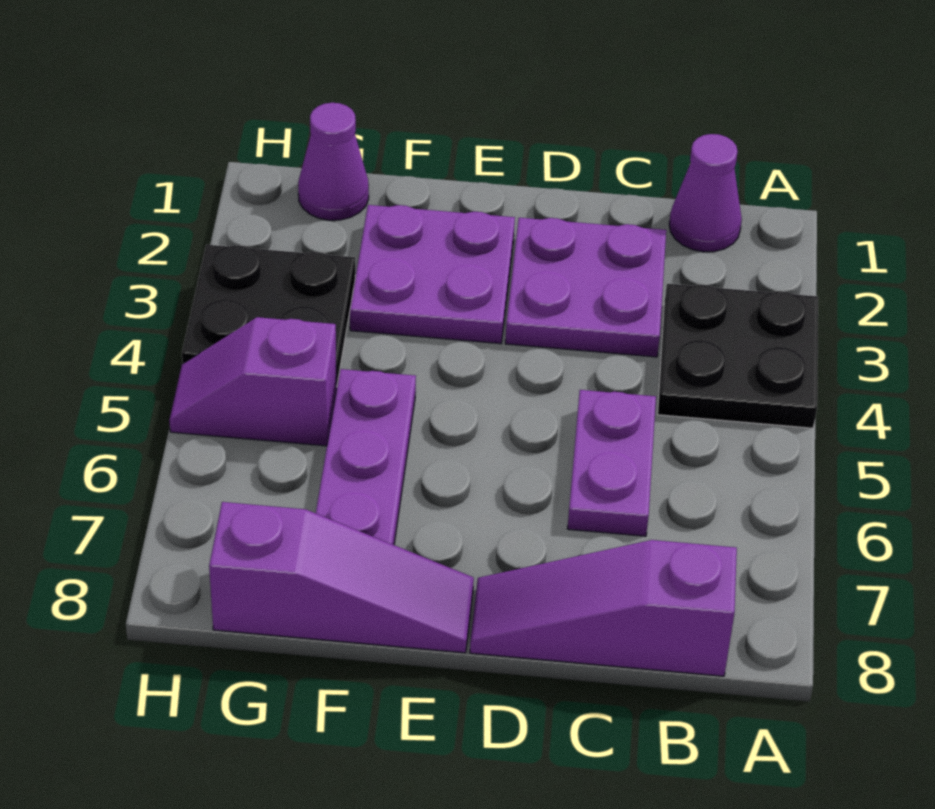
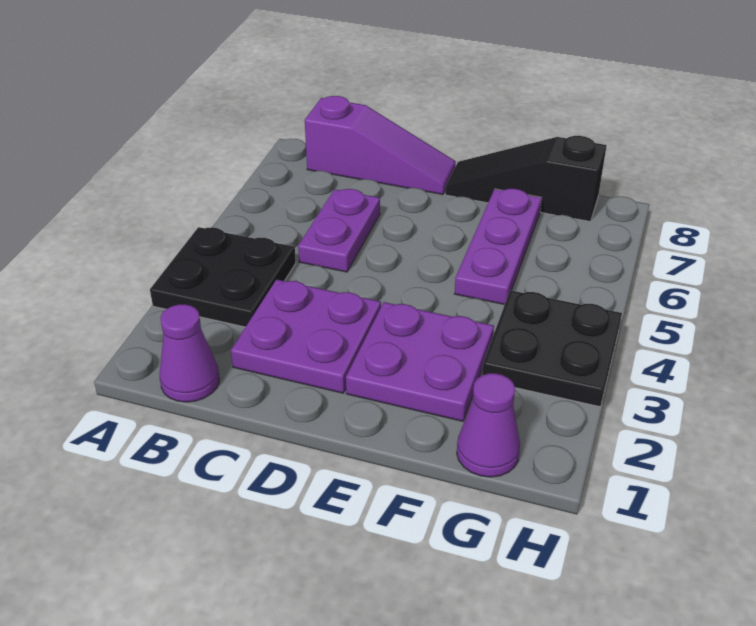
purple 1x3 slope [209,502,474,653] -> black 1x3 slope [445,136,607,221]
purple 1x2 slope [169,317,336,446] -> none

